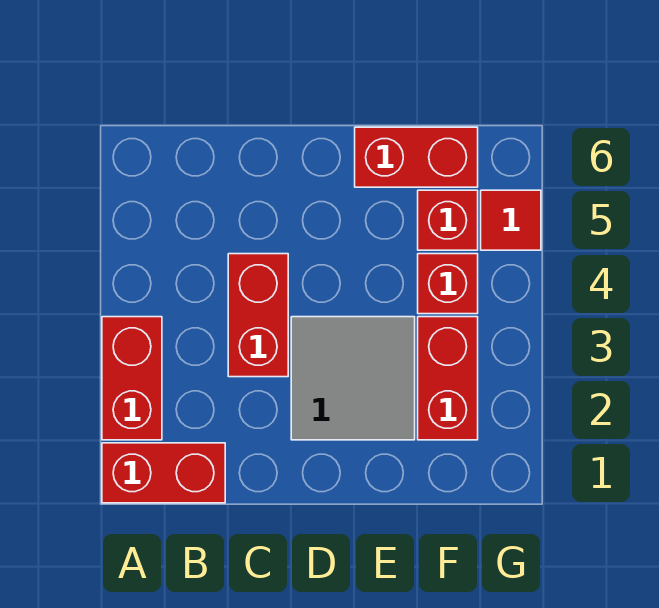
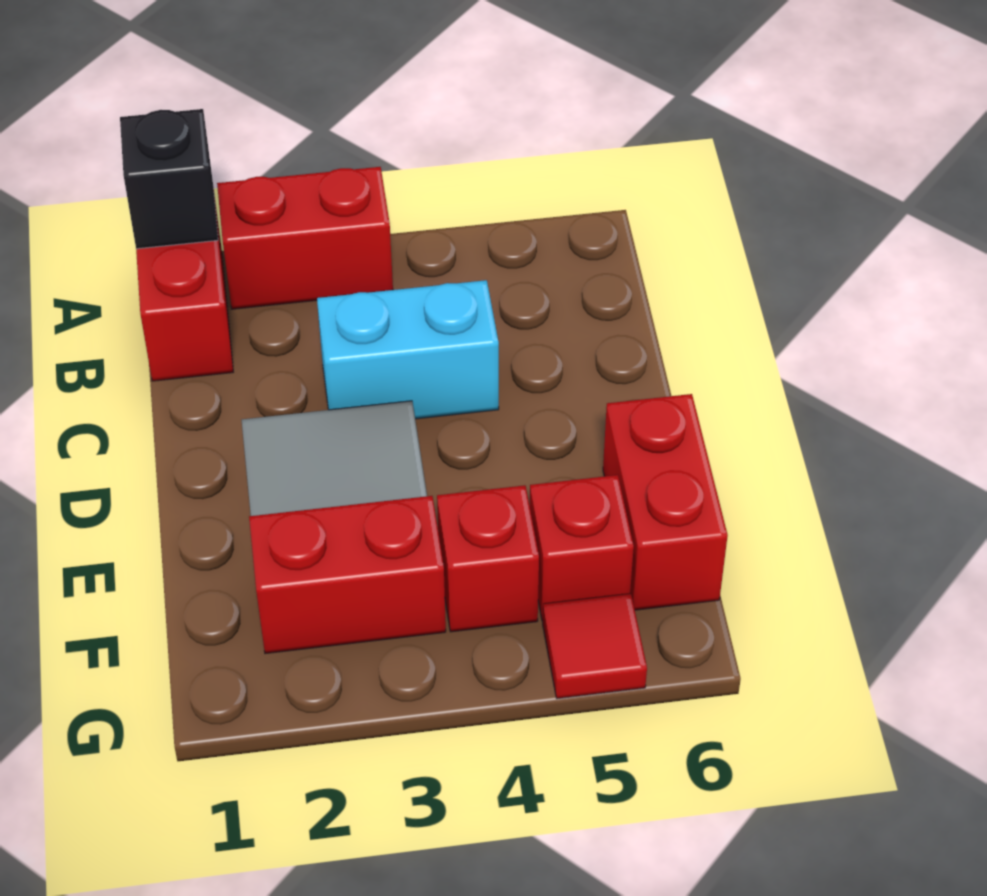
none -> black 1x1 brick [120,109,218,249]
red 1x2 brick [228,254,288,377] -> cyan 1x2 brick [317,280,499,419]

